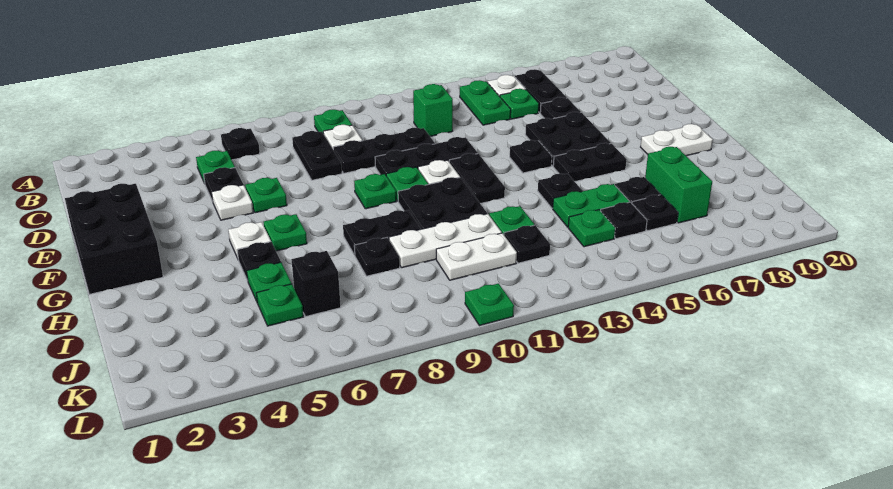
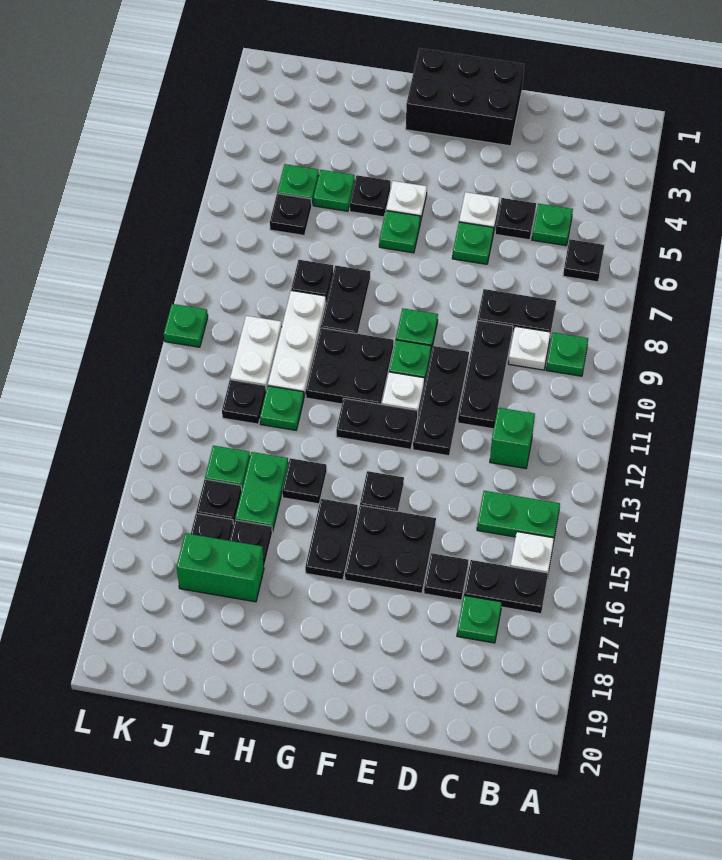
green 1x1 plate [500,89,539,119] -> green 1x1 plate moved to [457,595,502,643]
white 1x2 plate [641,124,713,156] -> none
black 1x1 brick [291,251,341,317] -> black 1x1 plate [270,194,312,235]

